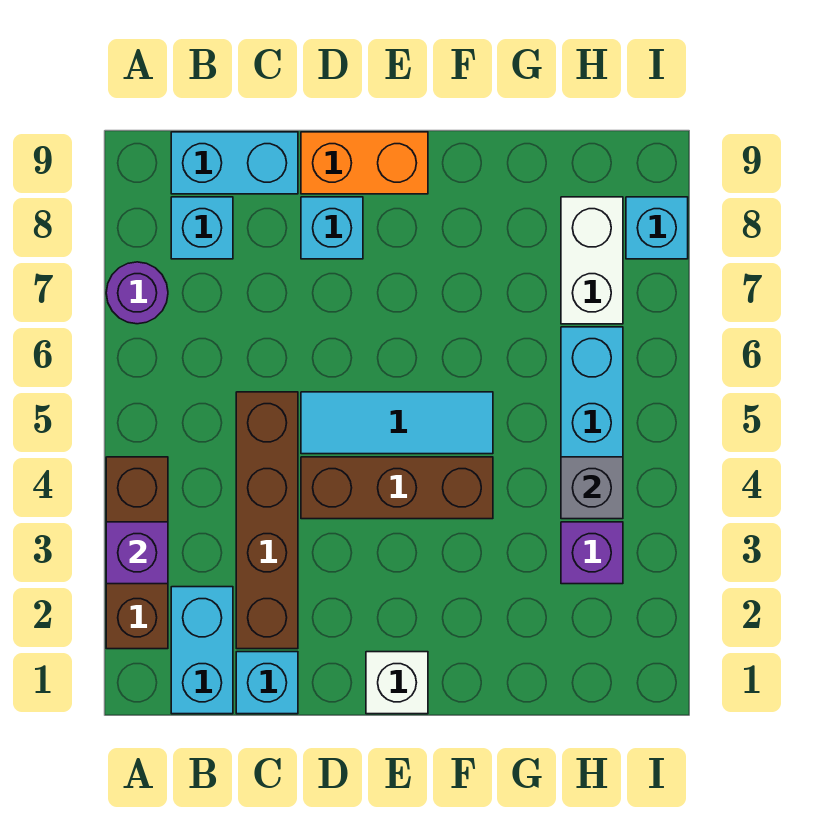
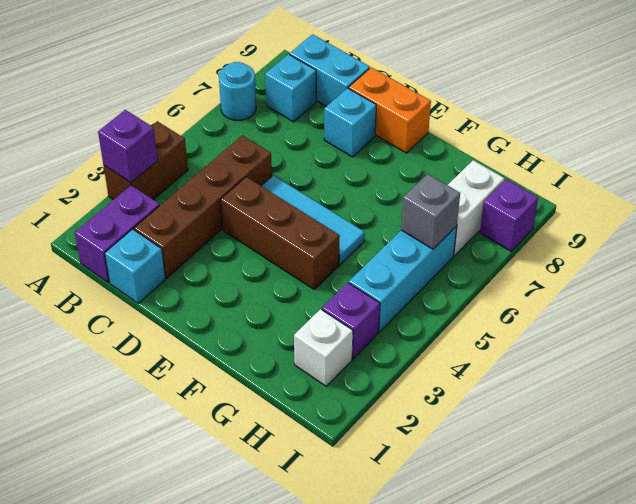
brown 1x3 brick [106,457,168,649] -> brown 1x2 brick [103,121,188,200]
purple 1x1 round brick [106,262,168,324] -> cyan 1x1 round brick [219,62,256,120]
cyan 1x2 brick [171,587,233,714] -> purple 1x2 brick [75,185,160,283]
white 1x1 brick [366,652,428,714] -> white 1x1 brick moved to [294,309,353,386]
grey 1x1 brick [561,457,623,519] -> grey 1x1 brick moved to [401,174,460,249]
cyan 1x1 brick [626,197,688,259] -> purple 1x1 brick [480,179,538,251]

